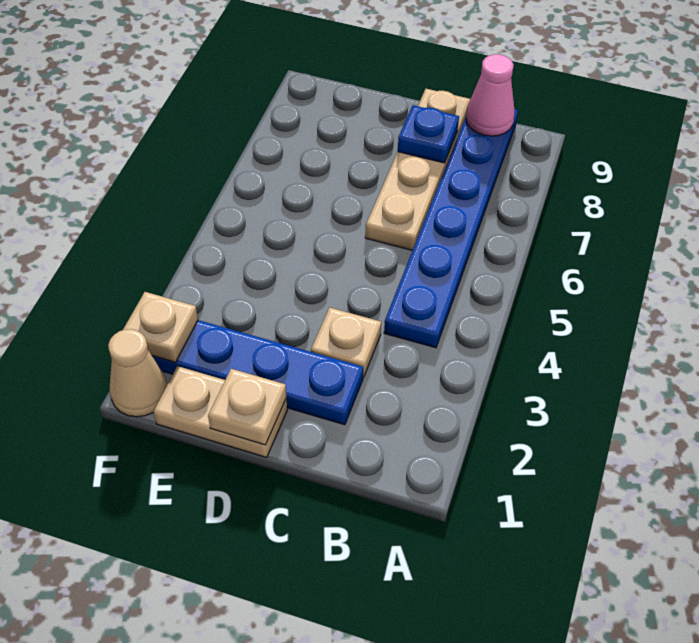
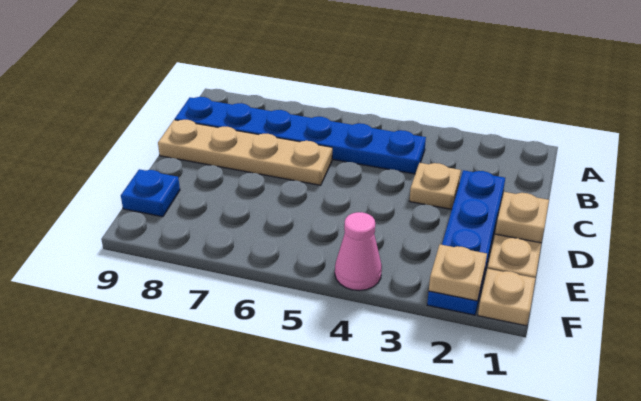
pink 1x1 cone [466,54,515,136] -> pink 1x1 cone moved to [335,212,382,290]
blue 1x1 plate [398,105,459,163] -> blue 1x1 plate moved to [121,169,180,217]
tan 1x1 cone [108,329,167,417] -> tan 1x1 plate [478,269,535,326]

